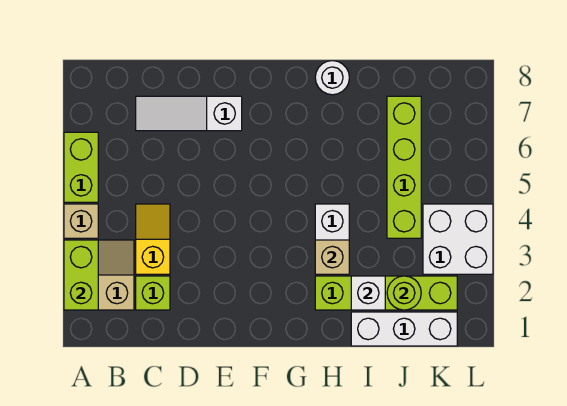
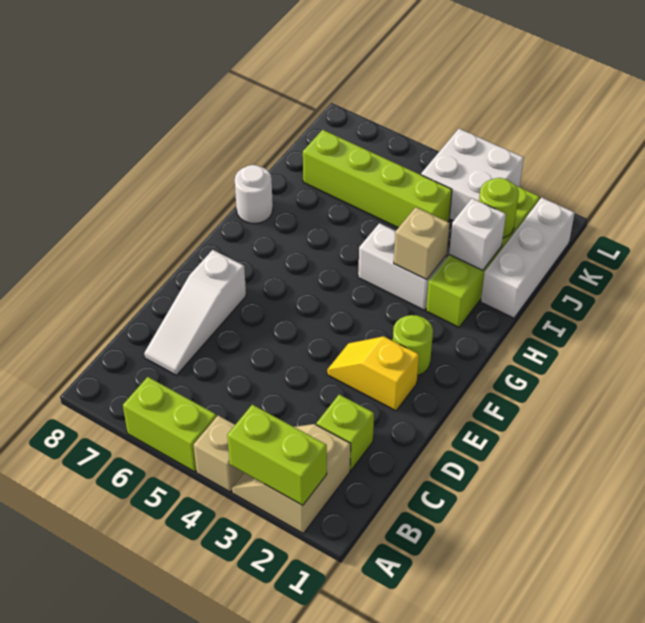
yellow 1x2 slope [136,204,170,274] -> yellow 1x2 slope moved to [327,336,419,411]
none -> lime 1x1 round brick [393,315,433,376]

